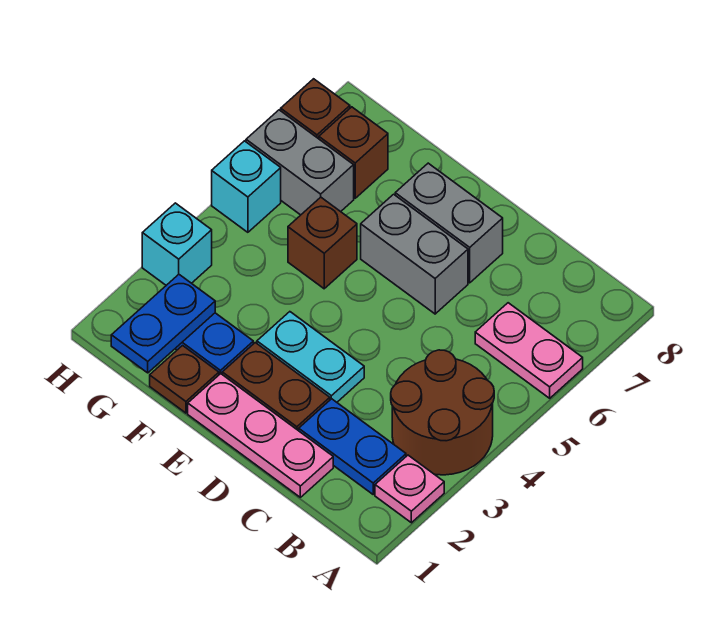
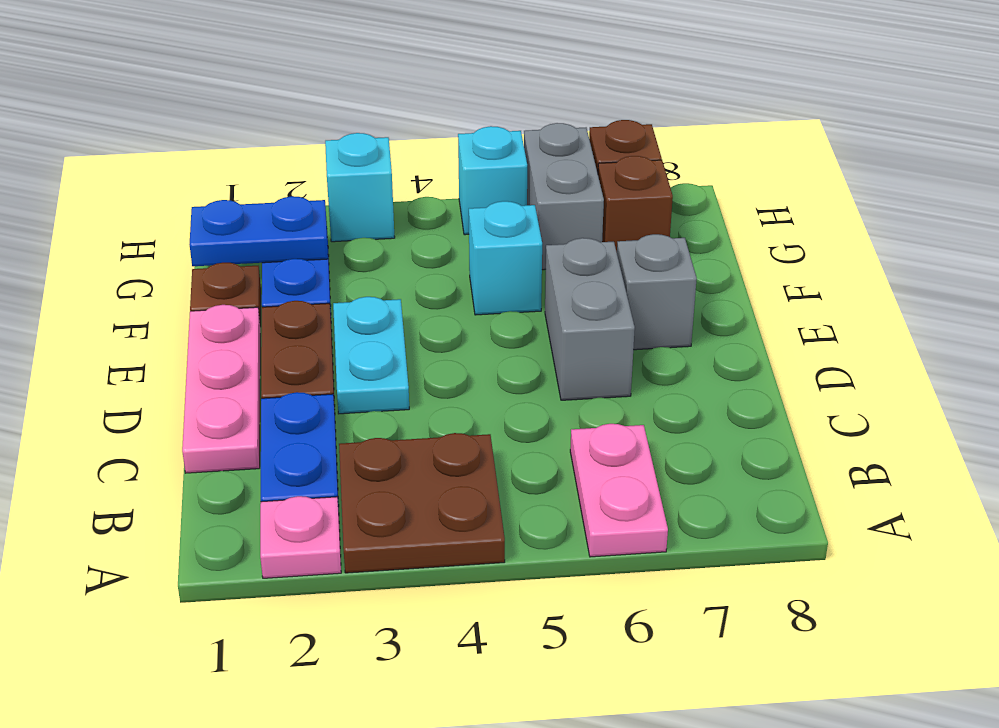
brown 2x2 round brick [391,350,494,475] -> brown 2x2 plate [339,433,505,573]
grey 1x2 brick [395,163,503,283] -> grey 1x1 brick [617,234,697,350]
brown 1x1 brick [288,197,357,289] -> cyan 1x1 brick [469,201,542,315]

